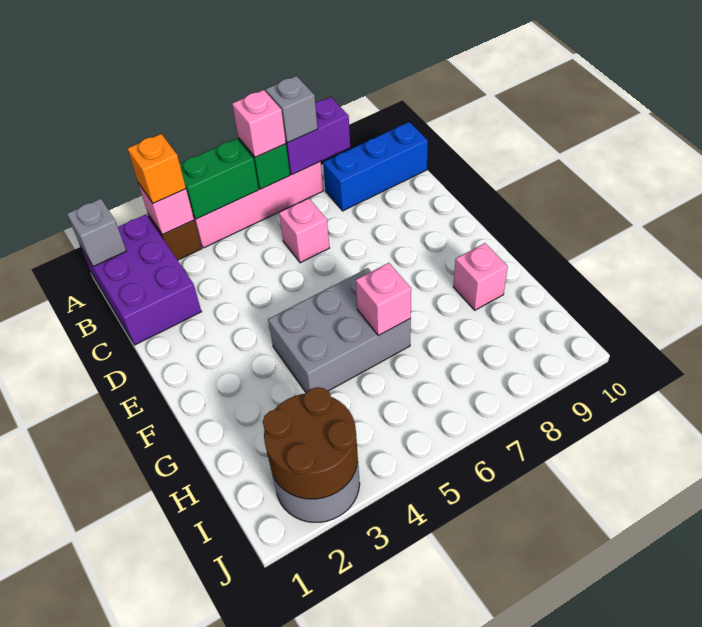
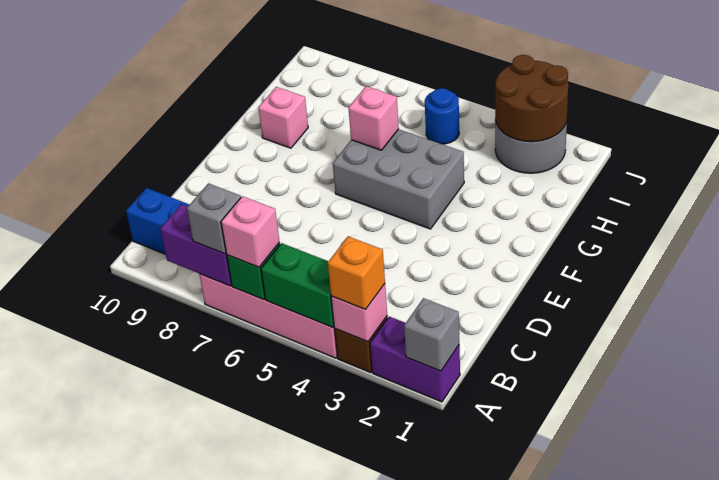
purple 2x3 brick [80,214,201,345] -> purple 1x2 brick [370,316,460,402]
pink 1x1 brick [279,198,329,263] -> none
none -> blue 1x1 round brick [425,88,459,144]

